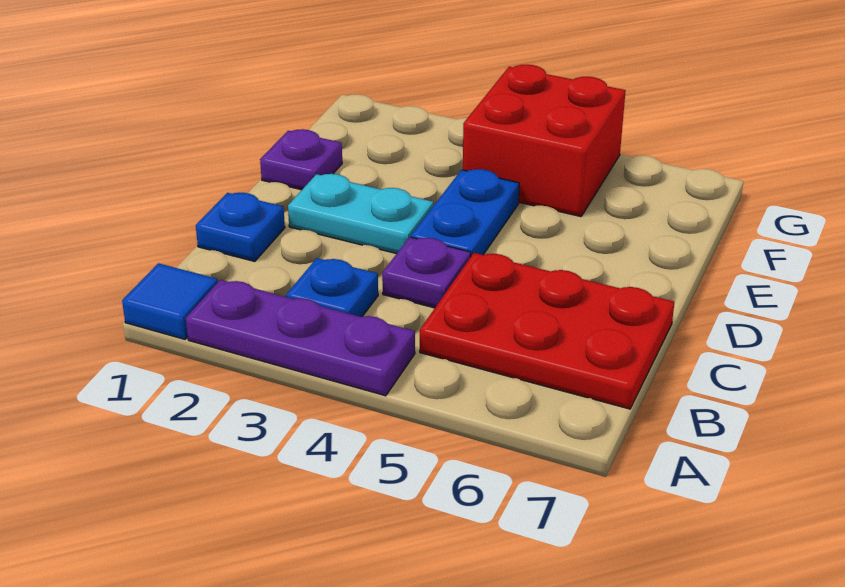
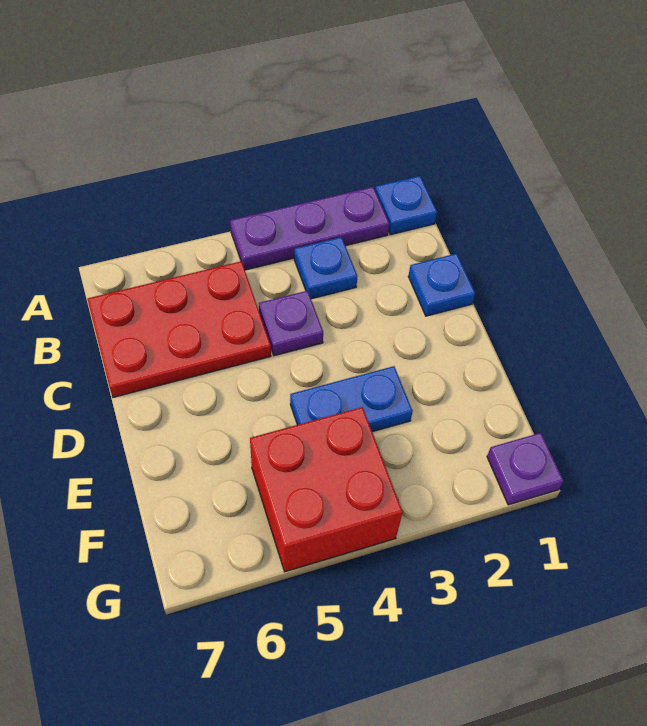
blue 1x1 tile [122,263,218,339] -> blue 1x1 plate [375,176,437,235]
cyan 1x2 plate [288,174,433,254] -> none
blue 1x2 plate [411,169,519,256] -> blue 1x2 plate turned to [290,366,413,432]
purple 1x1 plate [260,129,342,190] -> purple 1x1 plate moved to [487,433,564,505]

